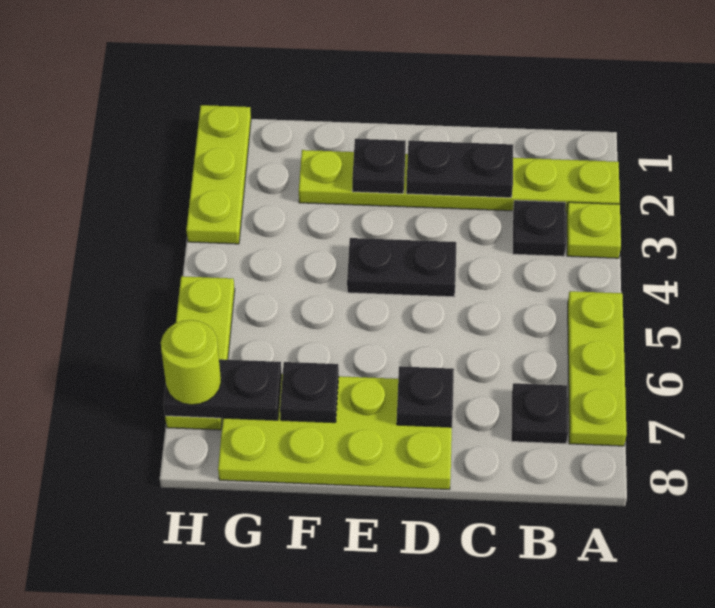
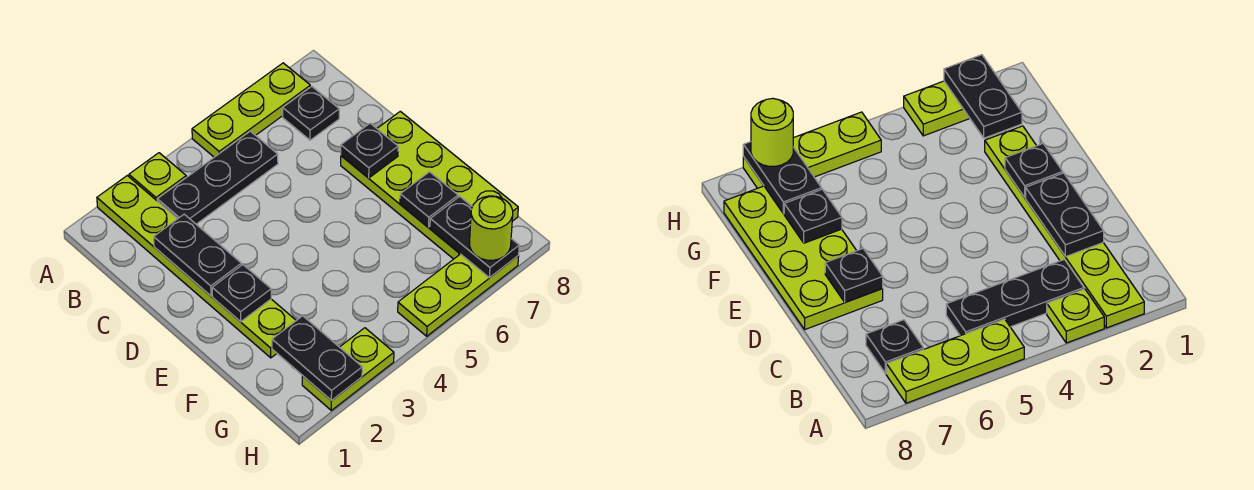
black 1x1 plate [513,200,566,256] -> black 1x3 plate [157,131,278,224]
black 1x2 plate [347,238,456,297] -> black 1x2 plate moved to [272,316,362,401]
lime 1x3 plate [186,105,251,244] -> lime 1x2 plate [302,328,394,410]

